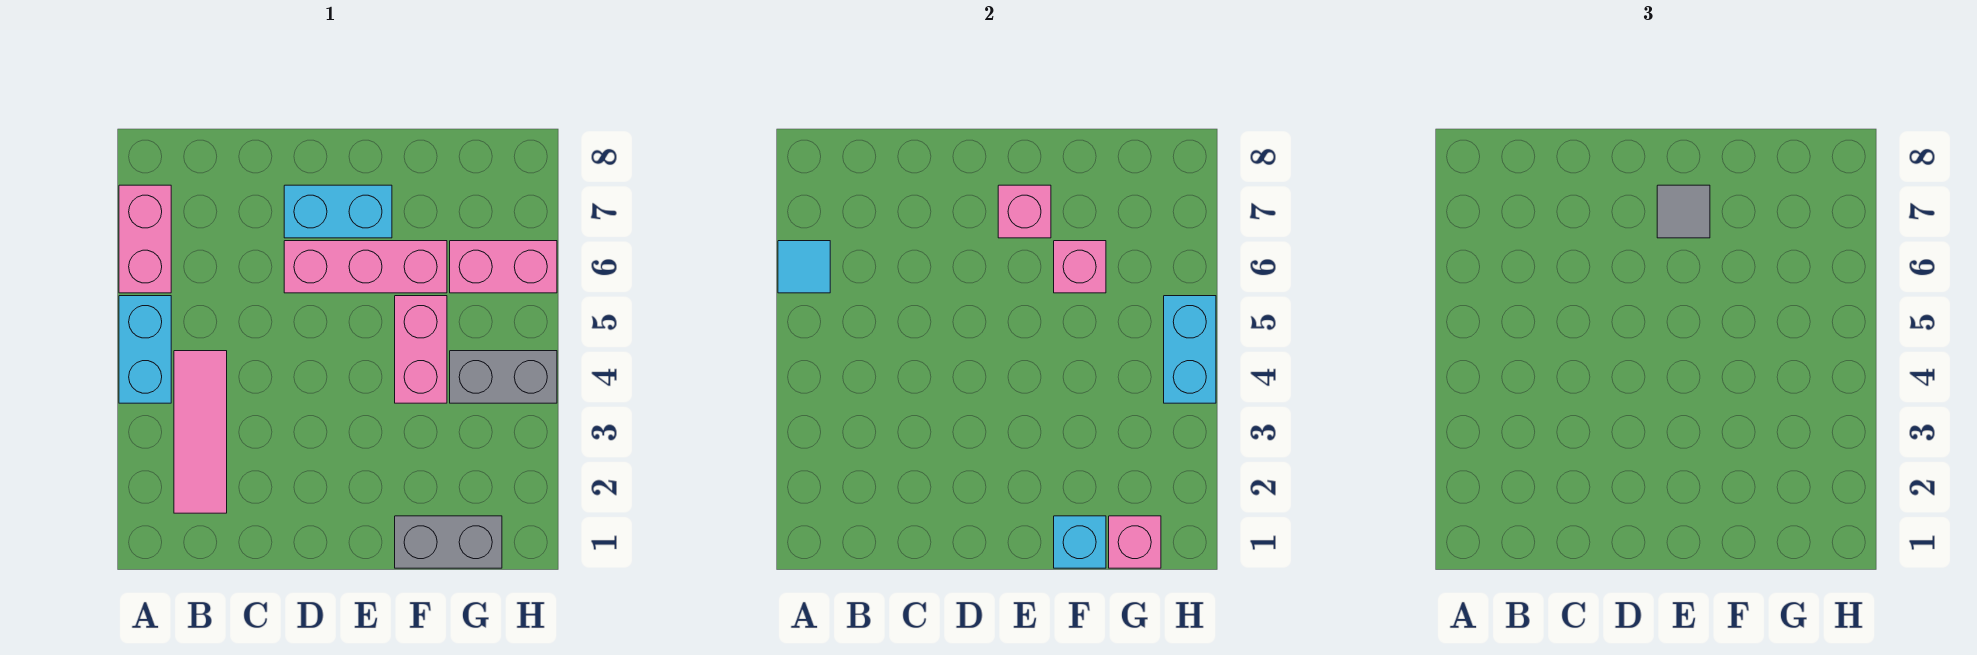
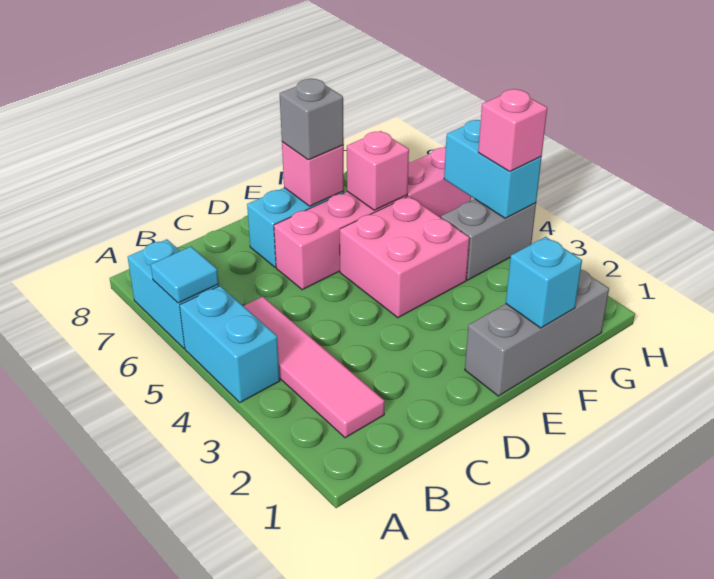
pink 1x2 brick [119,185,171,293] -> cyan 1x2 brick [128,239,219,348]
pink 1x3 tile [174,351,227,513] -> pink 1x4 tile [244,297,384,438]
grey 1x1 tile [1657,185,1710,238] -> grey 1x1 brick [280,79,344,160]
grey 1x2 brick [395,516,502,568] -> grey 1x3 brick [465,270,609,396]
pink 1x2 brick [395,296,447,403] -> pink 2x2 brick [340,196,469,318]
pink 1x1 brick [1109,516,1161,568] -> pink 1x1 brick moved to [478,89,547,171]

